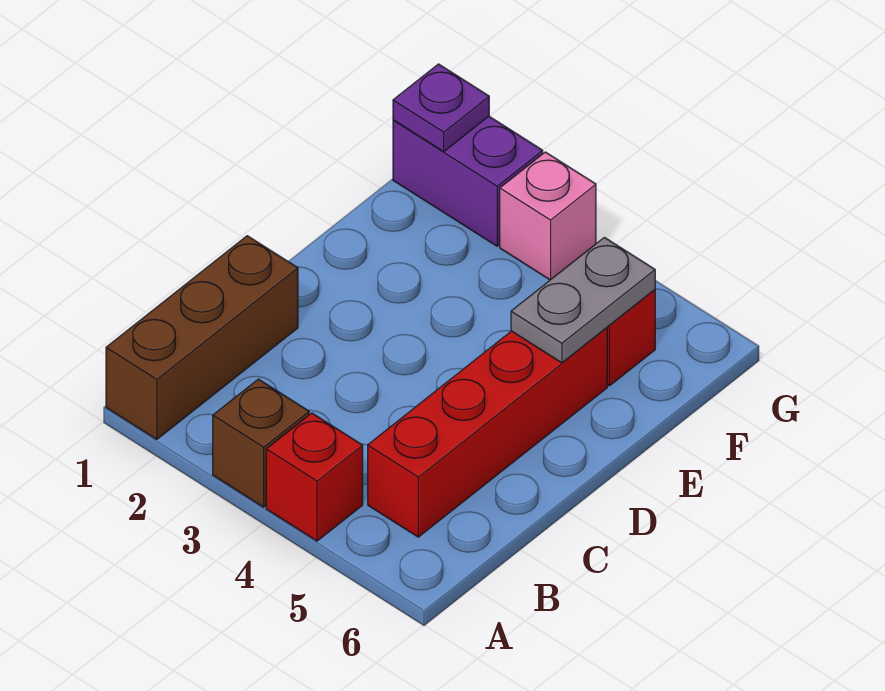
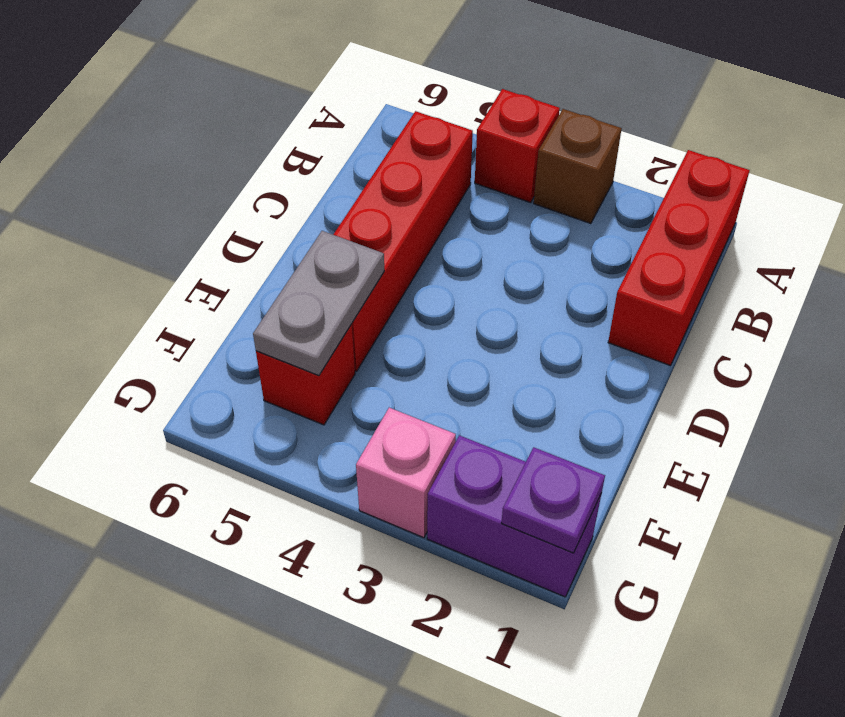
brown 1x3 brick [106,236,298,439] -> red 1x3 brick [608,150,750,366]

